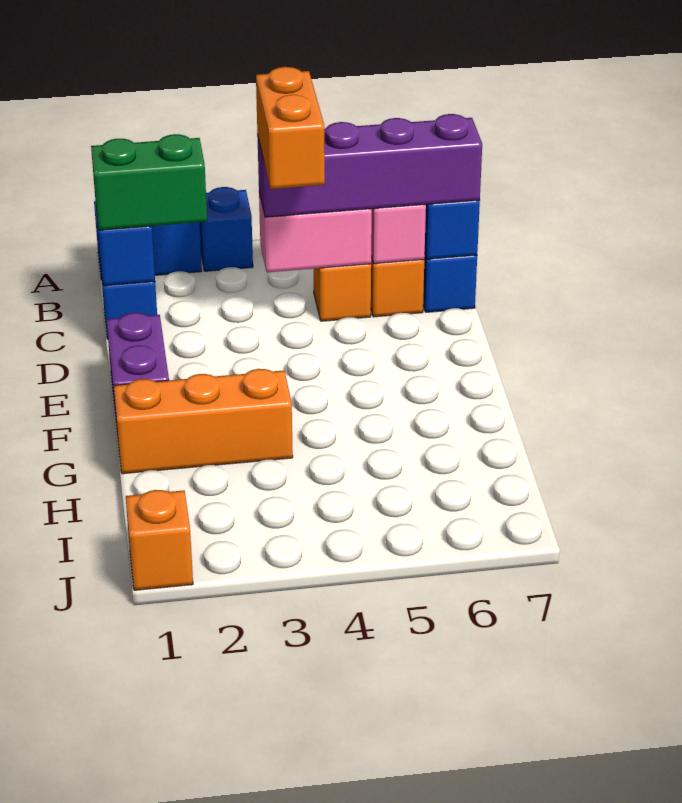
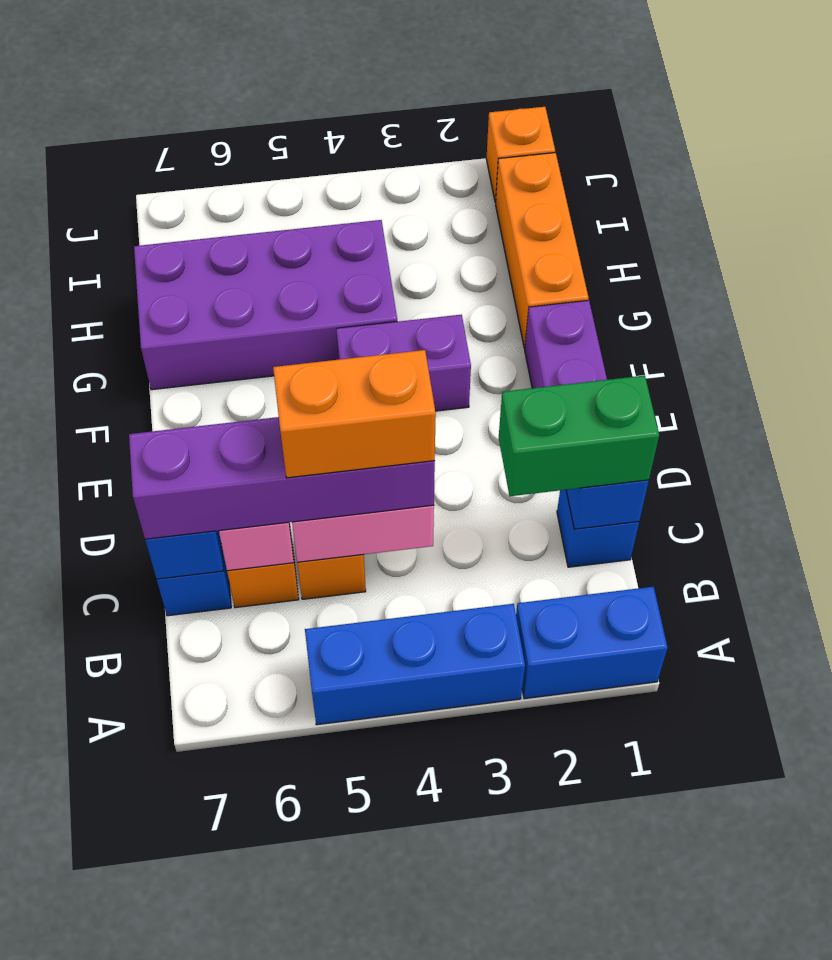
blue 1x1 brick [200,187,253,271] -> blue 1x3 brick [305,604,525,725]
orange 1x2 brick [256,67,325,189] -> orange 1x2 brick turned to [273,350,436,478]
none -> purple 1x2 brick [336,315,471,411]
orange 1x3 brick [114,369,293,474] -> orange 1x3 brick turned to [496,153,589,348]
none -> purple 2x4 brick [134,220,397,390]

